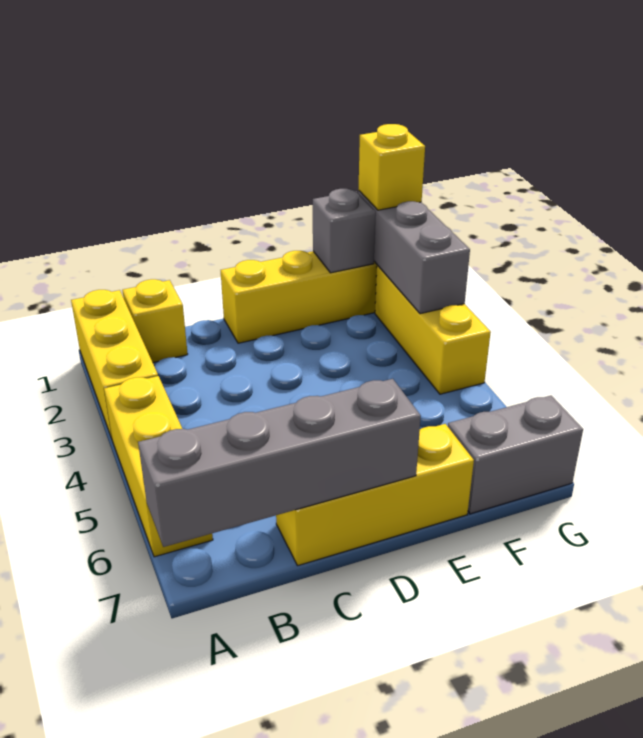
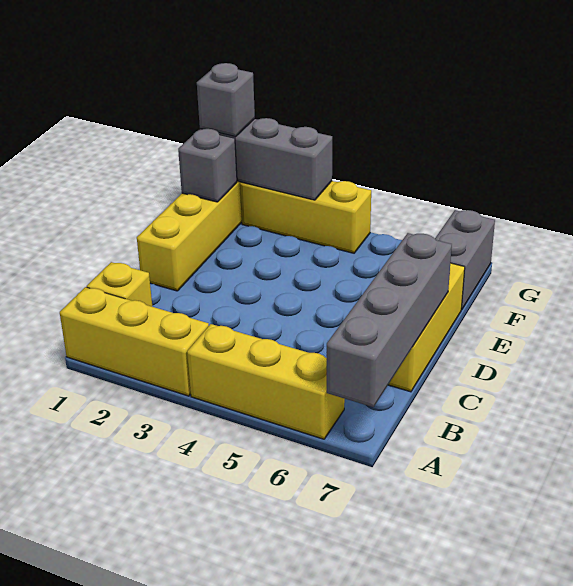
yellow 1x1 brick [358,124,425,210] -> grey 1x1 brick [197,63,255,137]

